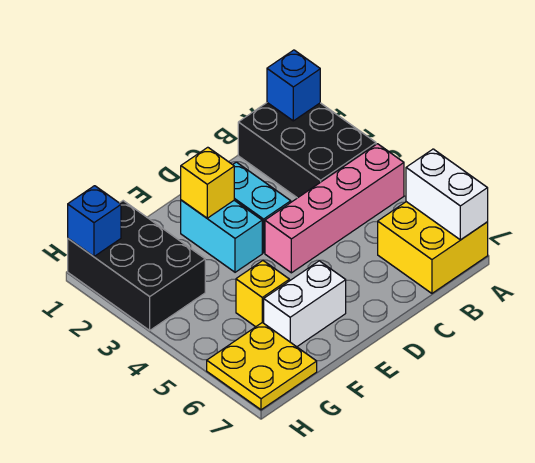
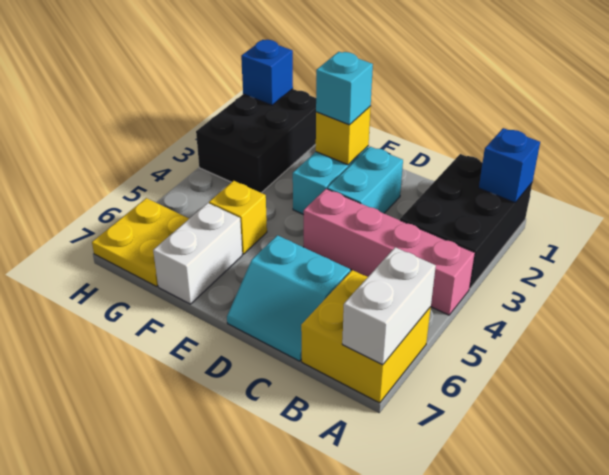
none -> cyan 2x2 slope [227,235,350,361]
none -> cyan 1x1 brick [316,52,373,125]
white 1x2 brick [264,261,346,347] -> white 1x2 brick turned to [153,203,242,304]

